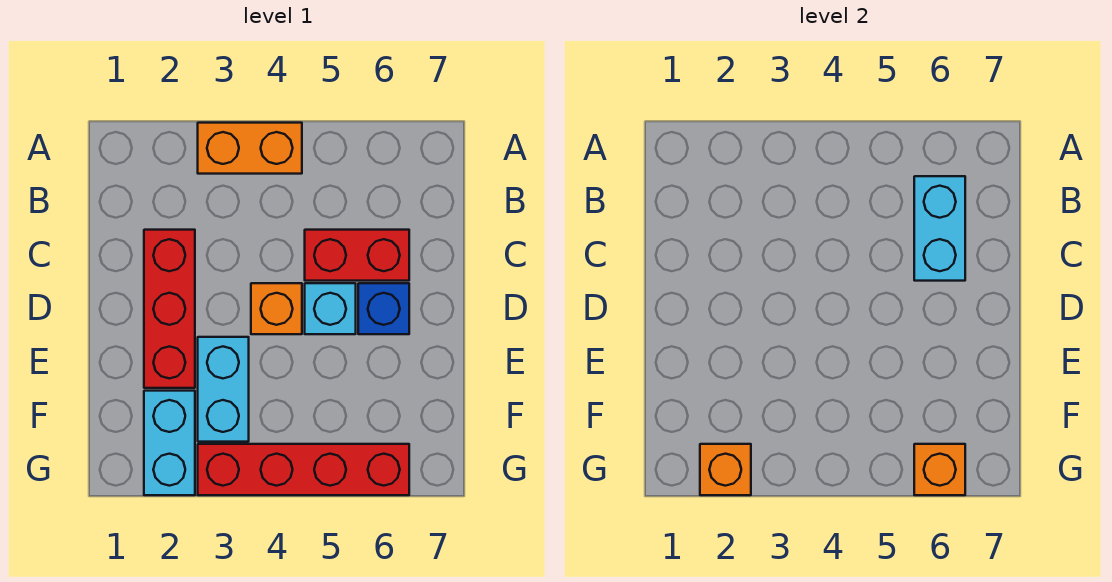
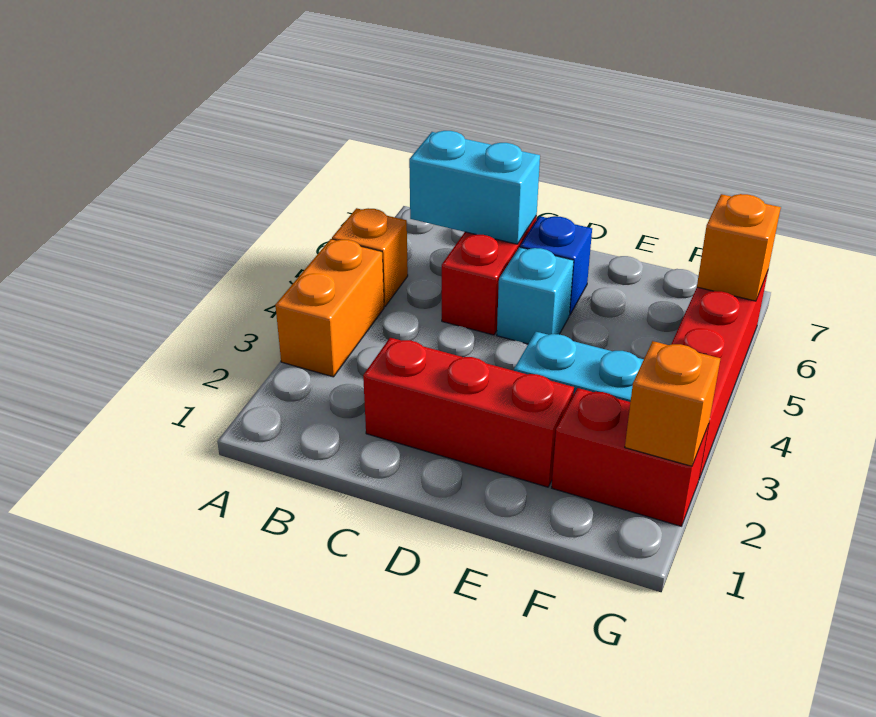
orange 1x1 brick [251,283,302,334] -> orange 1x1 brick moved to [332,208,408,306]
cyan 1x2 brick [144,391,195,495] -> red 1x2 brick [552,388,708,526]

